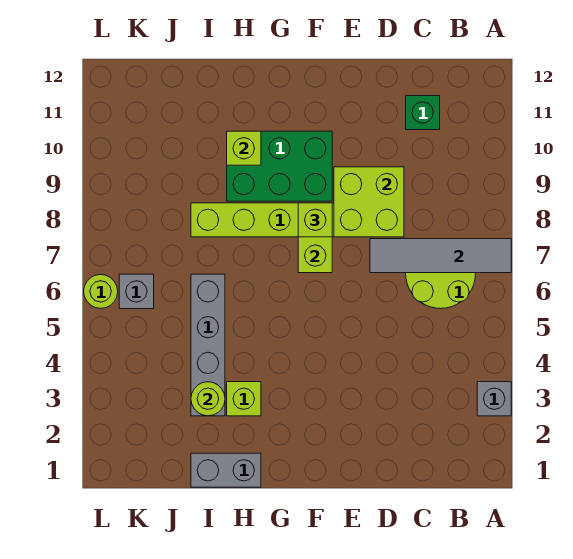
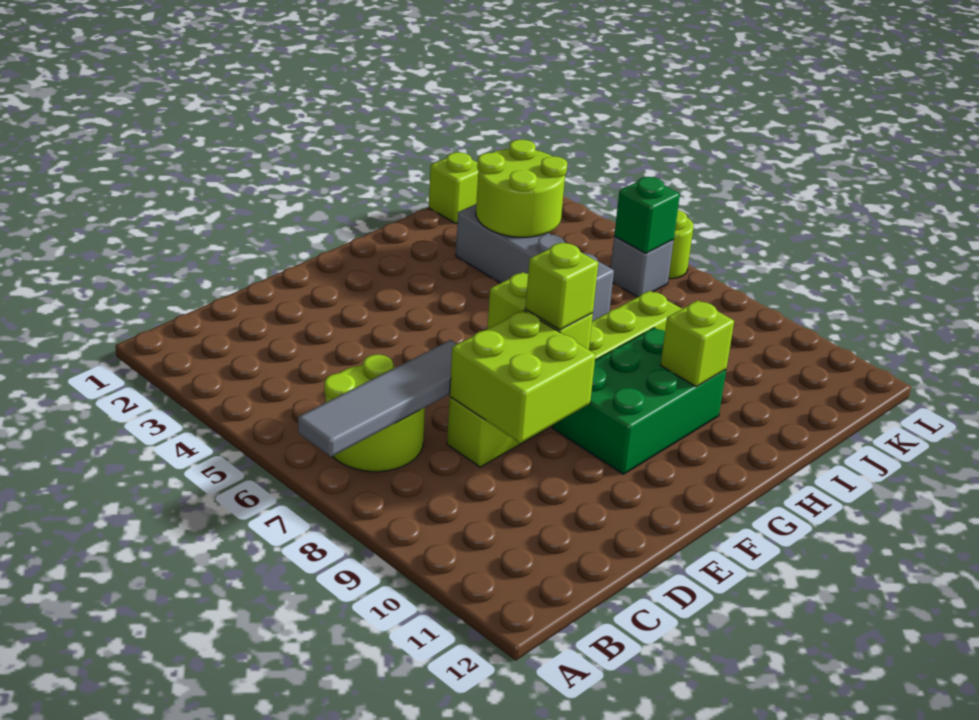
grey 1x1 brick [477,382,511,416] -> none
green 1x1 brick [406,96,440,130] -> green 1x1 brick moved to [614,177,680,253]
grey 1x2 brick [191,453,261,487] -> none
lime 1x1 brick [227,382,261,416] -> lime 1x1 brick moved to [429,152,478,224]
lime 1x1 round brick [191,382,225,416] -> lime 2x2 round brick [476,139,568,237]

